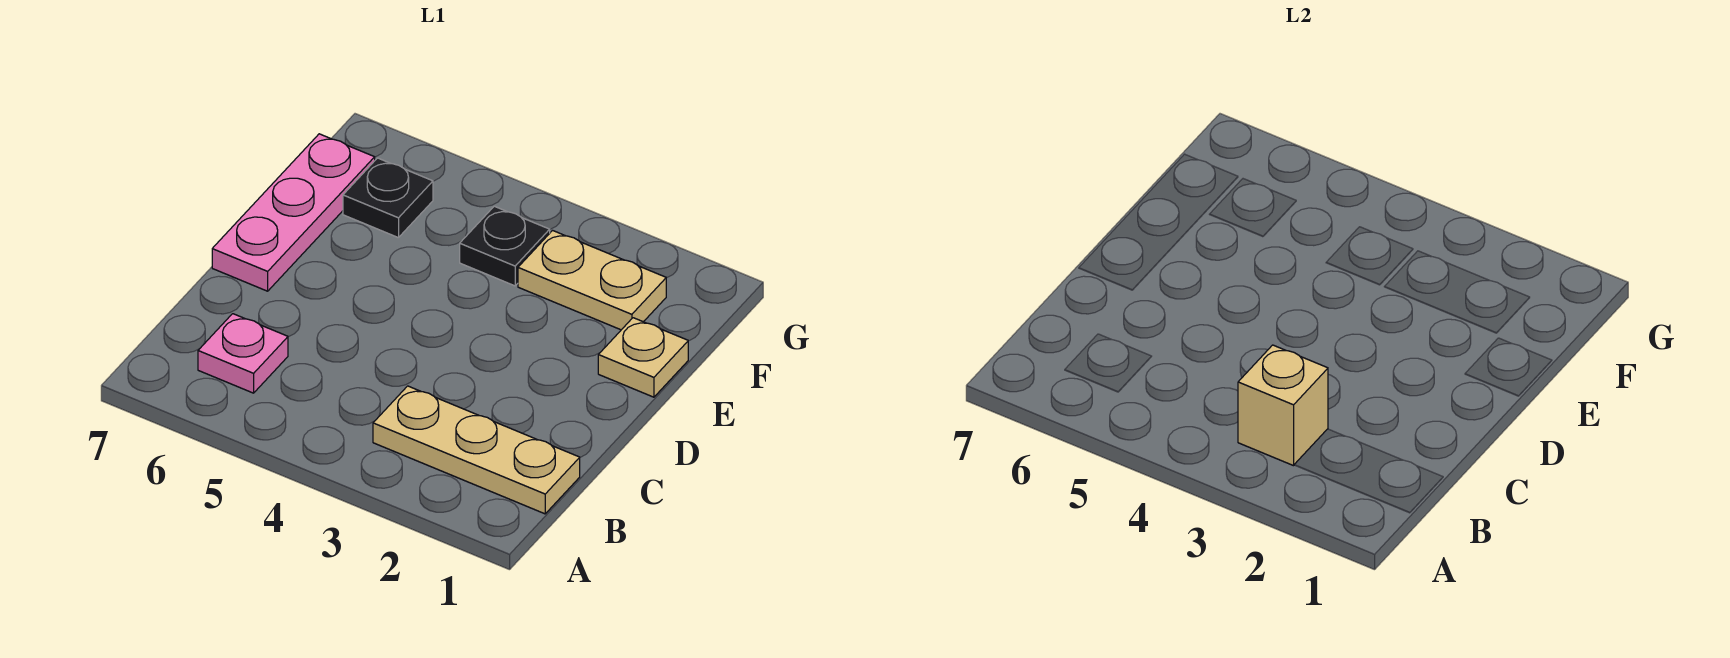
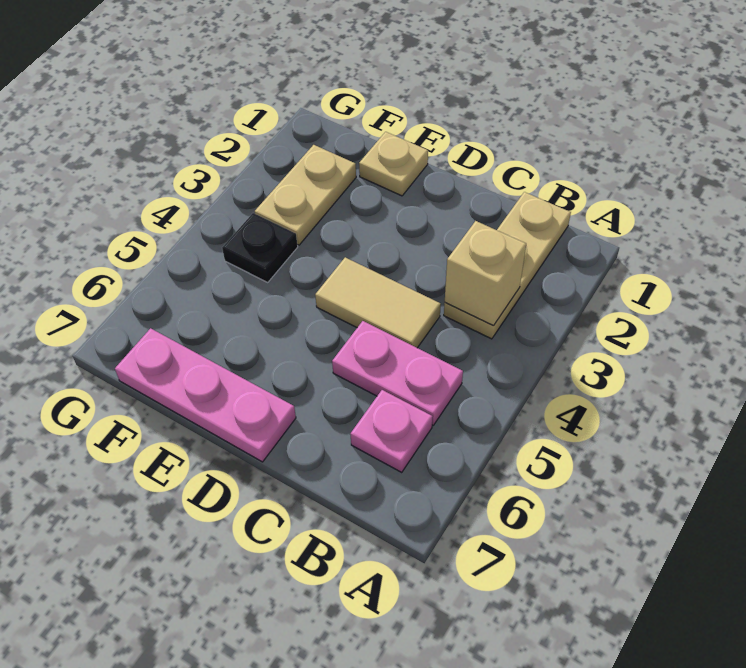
none -> pink 1x2 plate [332,321,463,425]
none -> tan 1x2 tile [315,257,441,348]
black 1x1 plate [343,158,433,238] -> none

